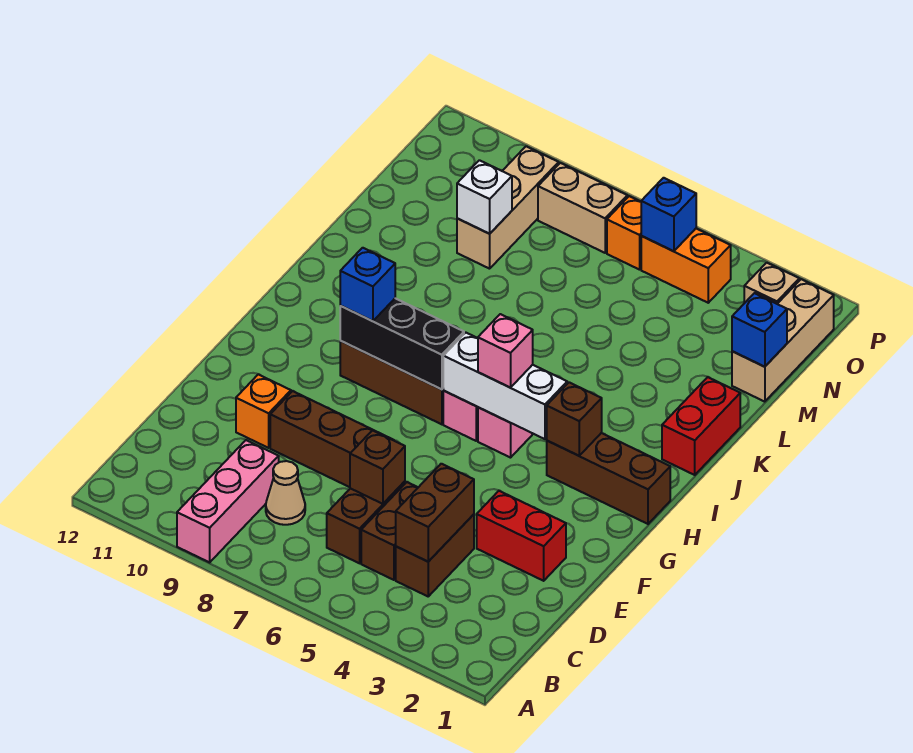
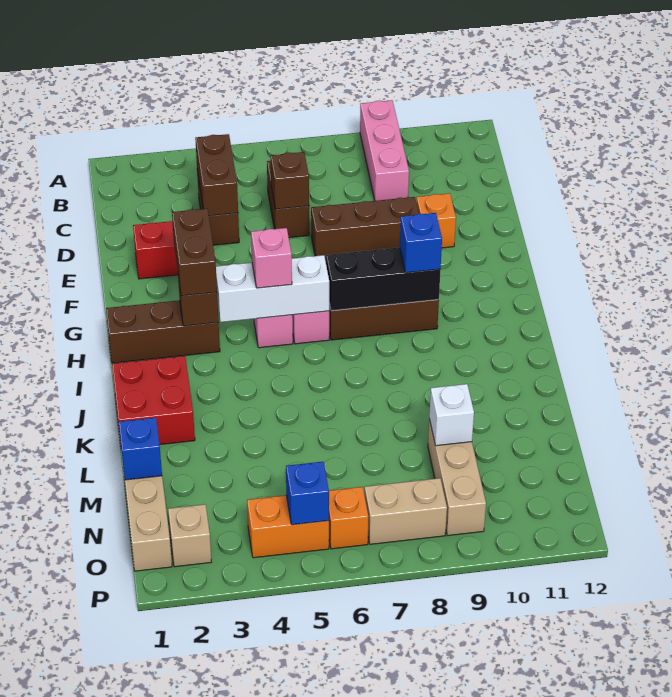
brown 1x2 brick [361,482,418,580] -> brown 1x2 brick moved to [172,209,217,296]
tan 1x1 cone [266,461,305,525] -> none
red 1x2 brick [662,377,740,475] -> red 2x2 brick [112,356,195,444]

